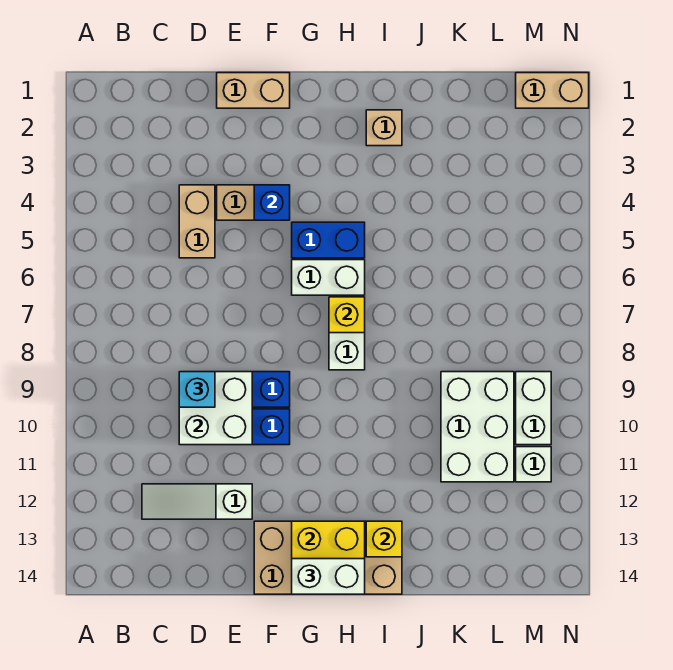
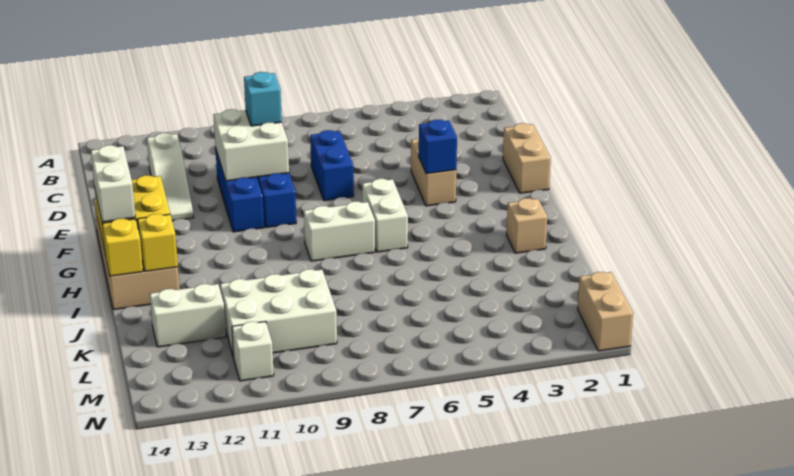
white 1x3 slope [142,484,252,519] -> white 1x3 slope turned to [147,133,194,221]
tan 1x2 brick [179,185,215,258] -> none
blue 1x2 brick [292,222,365,258] -> blue 1x2 brick moved to [310,130,354,201]
yellow 1x1 brick [329,297,365,333] -> yellow 1x1 brick moved to [102,218,143,276]
white 1x2 brick [516,372,551,445] -> white 1x2 brick moved to [150,284,226,347]

